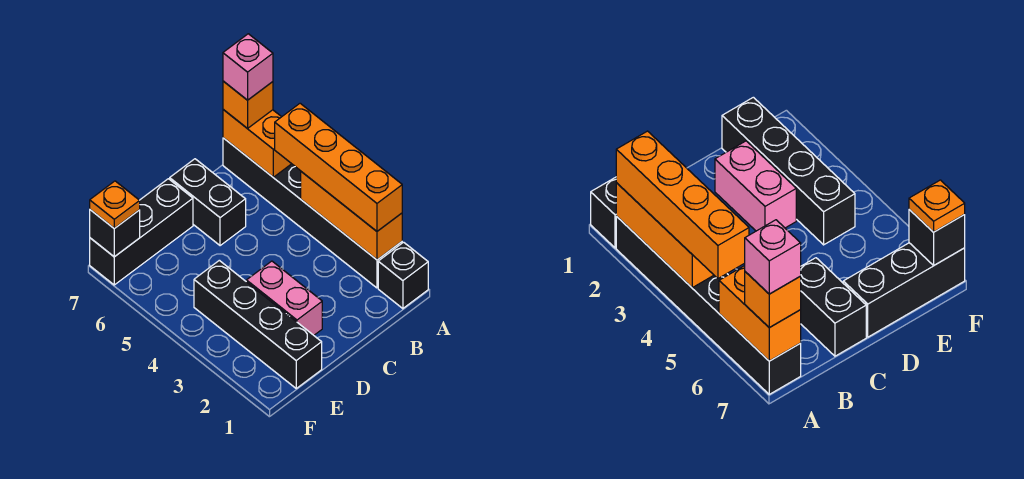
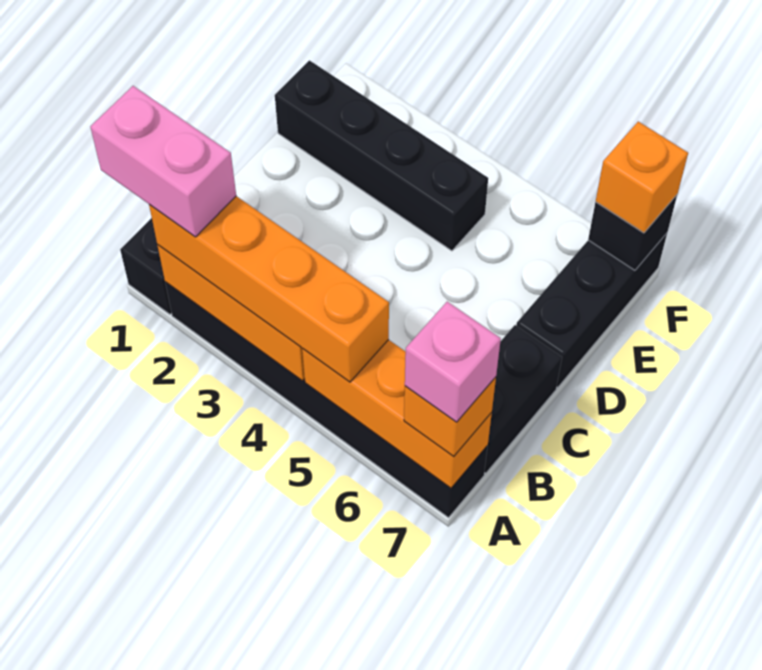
orange 1x2 brick [223,110,291,177] -> orange 1x3 brick [302,340,492,488]
black 1x2 brick [170,159,246,246] -> black 1x2 brick turned to [485,325,562,473]
pink 1x2 brick [246,261,322,335] -> pink 1x2 brick moved to [91,86,236,237]
orange 1x1 plate [90,181,140,228] -> orange 1x1 brick [596,121,688,233]

